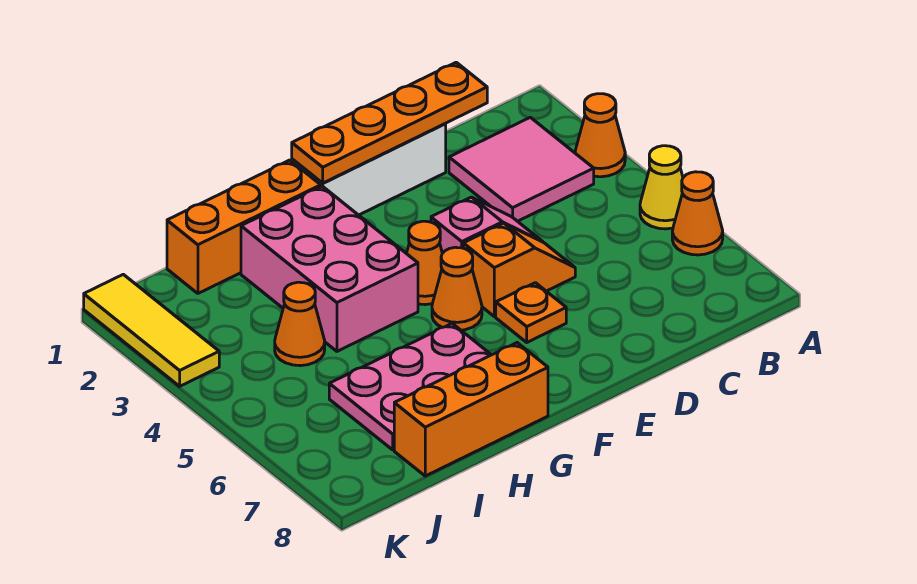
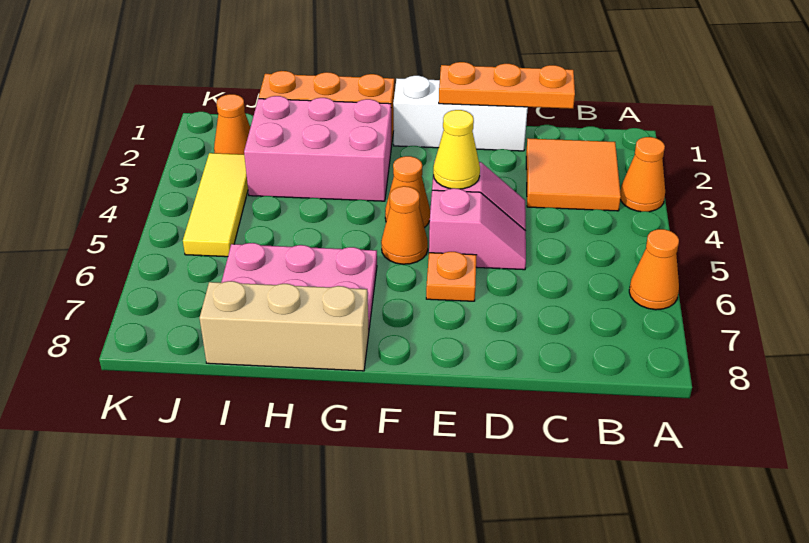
yellow 1x1 cone [640,146,683,229] -> yellow 1x1 cone moved to [433,110,480,189]
pink 2x2 tile [449,117,594,221] -> orange 2x2 tile [526,138,621,211]
orange 1x4 plate [292,62,487,183] -> orange 1x3 plate [439,62,575,109]
orange 1x2 slope [463,223,575,316] -> pink 1x2 slope [429,188,526,270]
pink 2x3 brick [241,186,418,351] -> pink 2x3 brick turned to [244,96,392,201]
orange 1x3 brick [394,343,548,476] -> tan 1x3 brick [200,281,369,371]
orange 1x1 cone [275,282,325,366] -> orange 1x1 cone moved to [214,94,250,154]
yellow 1x3 tile [84,274,219,386] -> yellow 1x3 tile moved to [183,153,248,257]

